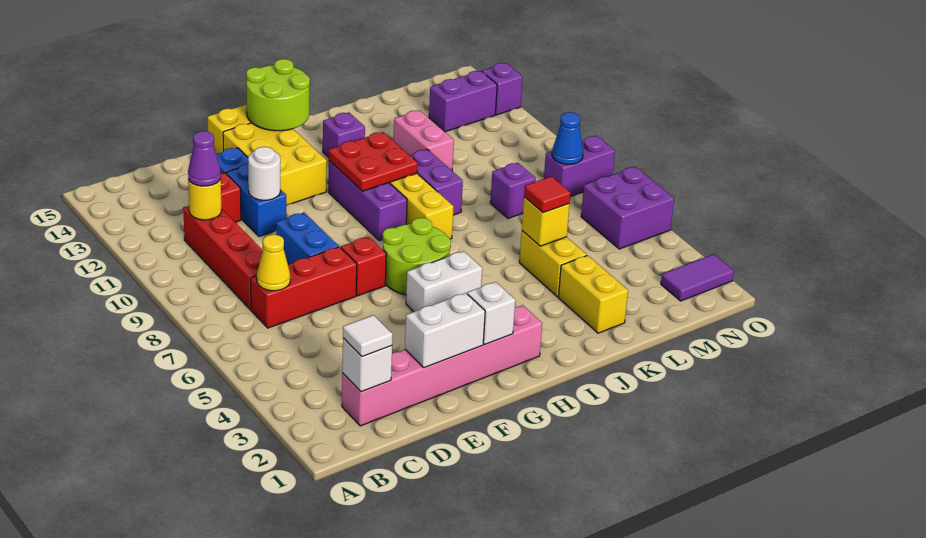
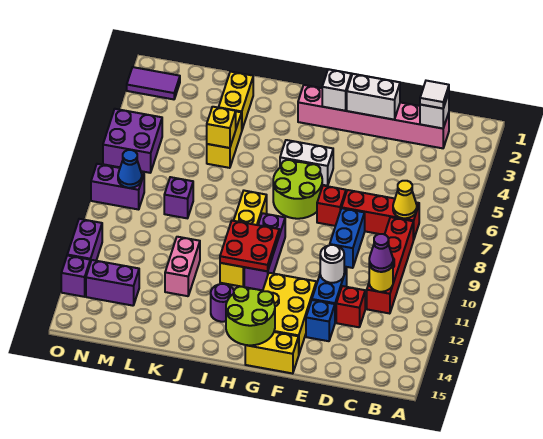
purple 1x1 brick [323,113,365,158] -> purple 1x1 round brick [211,284,234,322]
purple 1x2 brick [410,149,463,215] -> purple 1x2 brick moved to [67,219,102,263]
red 1x1 tile [524,176,571,213] -> none

